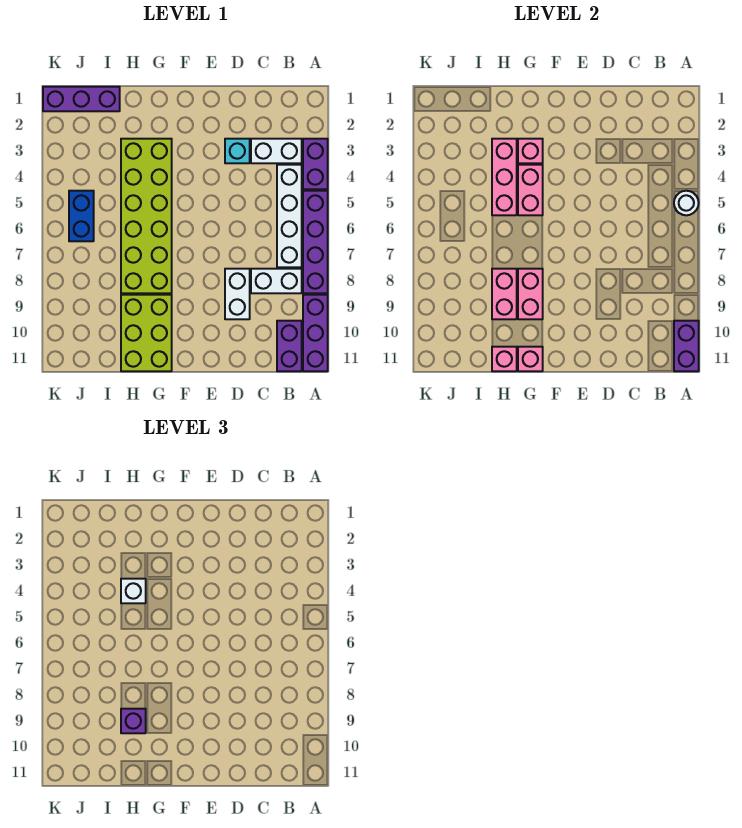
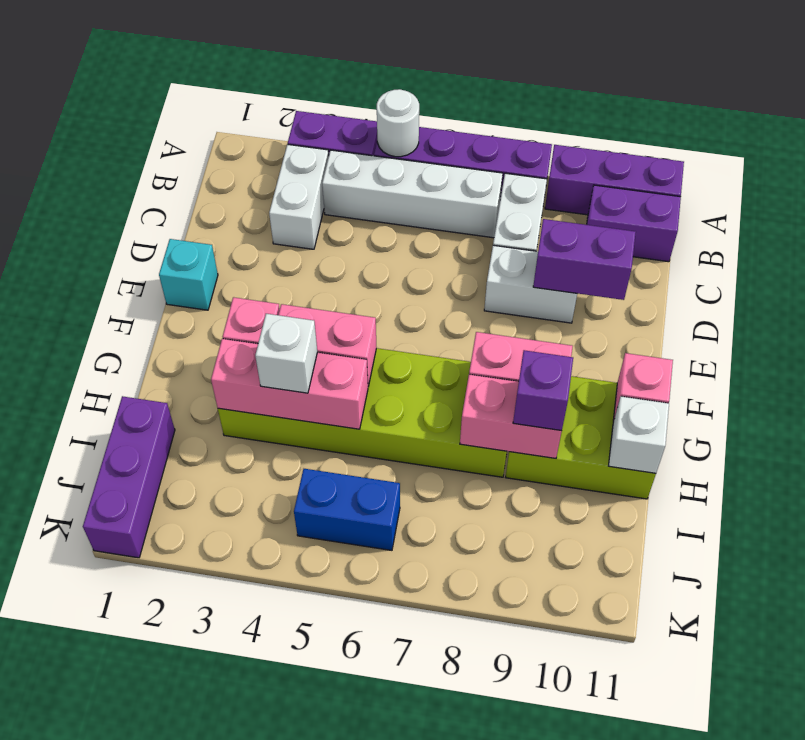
purple 1x2 brick [674,321,699,371] -> purple 1x2 brick moved to [533,219,636,300]
cyan 1x1 brick [225,139,250,163] -> cyan 1x1 brick moved to [159,239,218,310]
pink 1x1 brick [492,347,517,371] -> white 1x1 brick [609,396,669,473]

